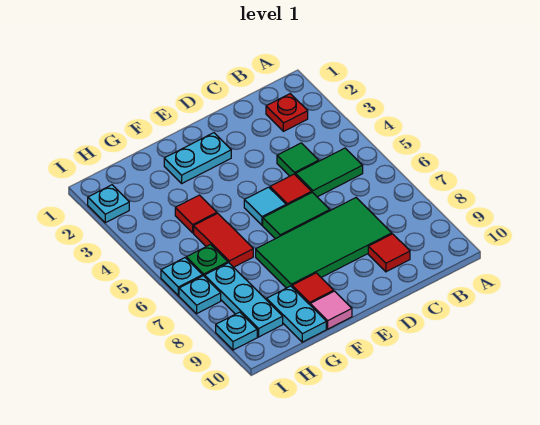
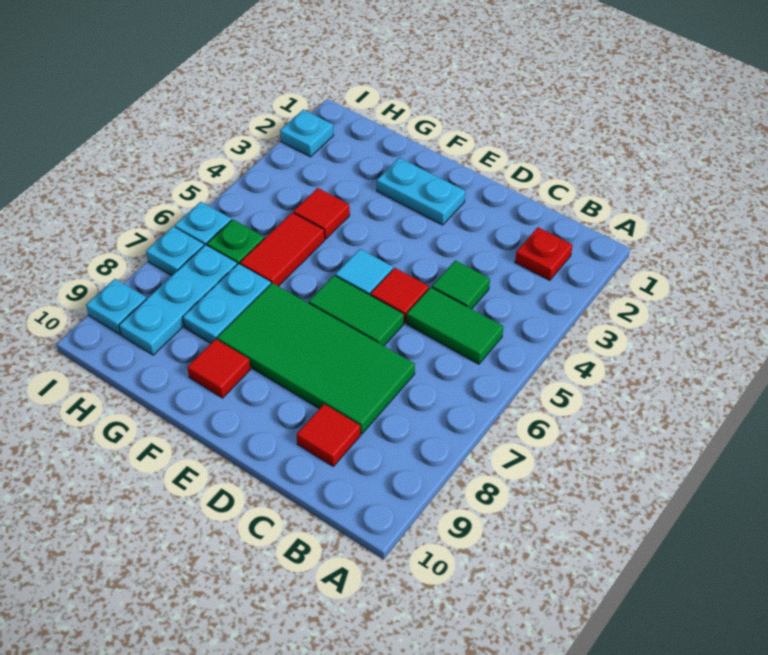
pink 1x1 tile [310,291,352,329] -> none
cyan 1x2 plate [267,286,326,342] -> cyan 1x2 plate moved to [183,264,271,343]

